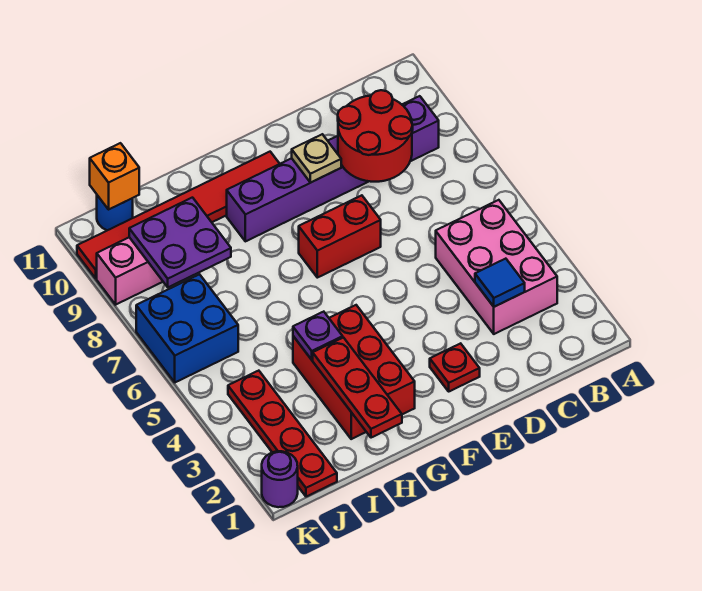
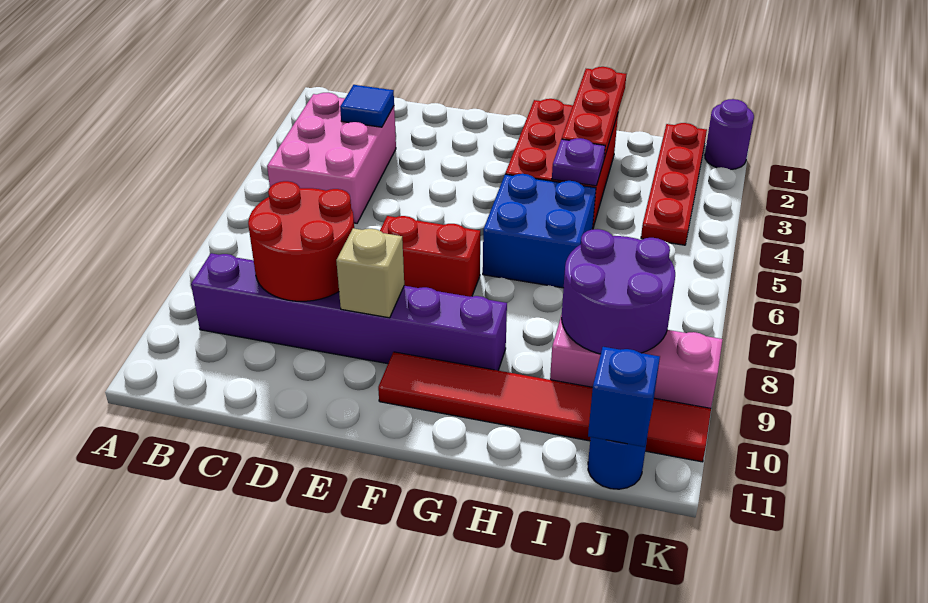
red 1x1 plate [430,343,480,391] -> none
tan 1x1 plate [292,134,341,182] -> tan 1x1 brick [336,228,404,318]
purple 2x2 plate [129,198,231,287] -> purple 2x2 round brick [562,229,675,354]
blue 2x2 brick [136,274,238,382] -> blue 2x2 brick moved to [483,174,596,288]
orange 1x1 brick [90,143,139,209] -> blue 1x1 brick [588,347,660,447]

